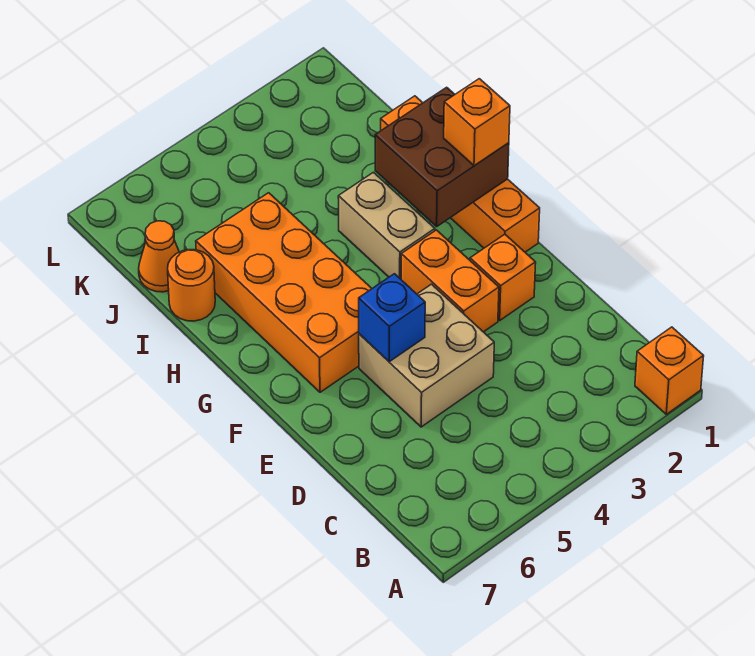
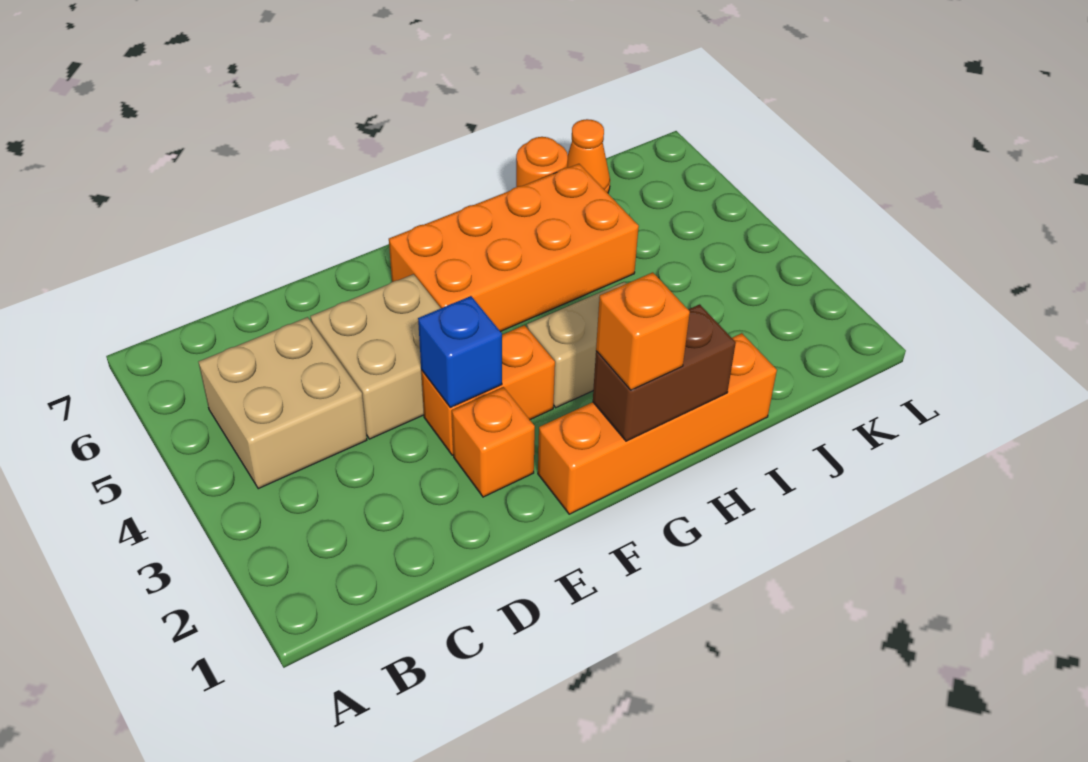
orange 1x1 brick [635,327,704,414] -> none
none -> tan 2x2 brick [199,317,367,489]
blue 1x1 brick [359,274,425,362] -> blue 1x1 brick moved to [418,296,502,407]
brown 2x2 brick [375,87,509,226] -> brown 1x2 brick [593,304,736,441]

